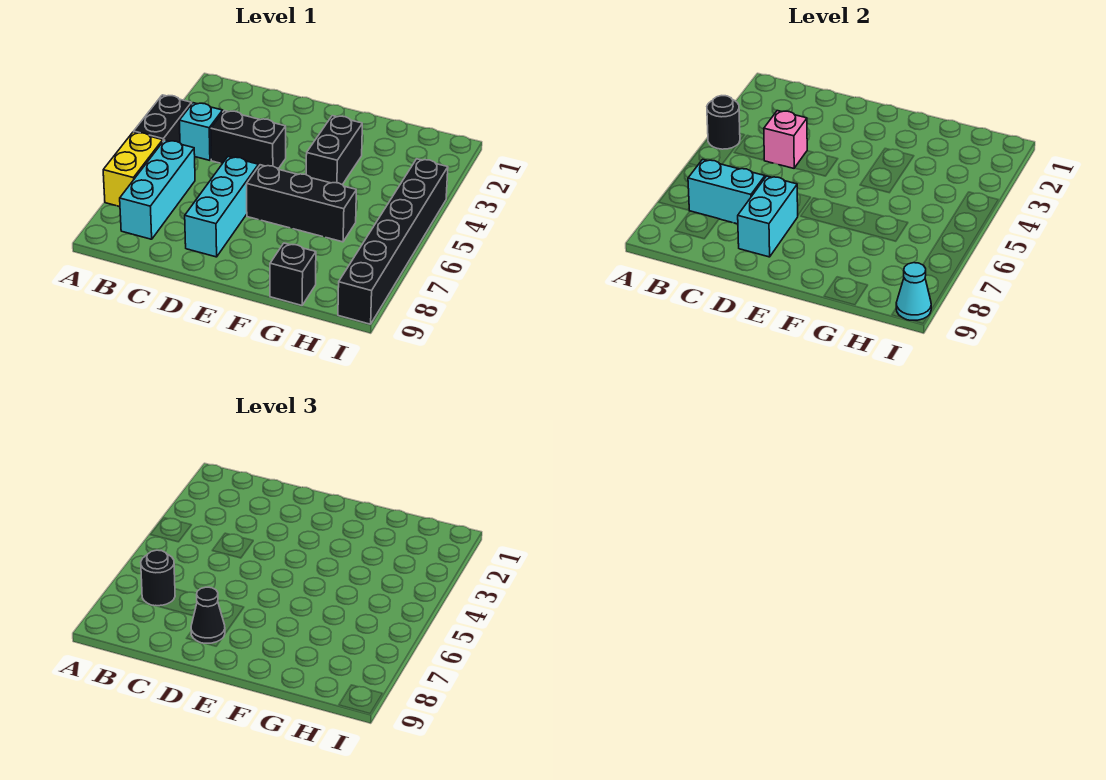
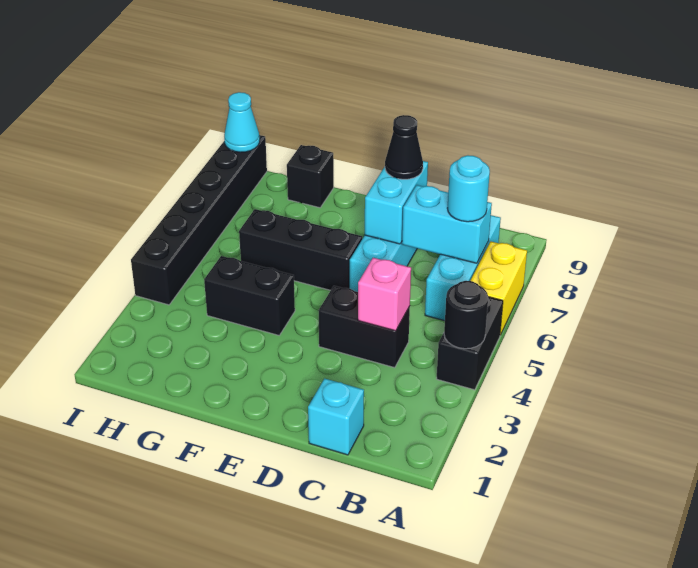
cyan 1x1 brick [179,103,223,160] -> cyan 1x1 brick moved to [308,379,364,455]
black 1x1 round brick [141,550,175,606] -> cyan 1x1 round brick [447,155,490,222]
black 1x2 brick [306,116,362,185] -> black 1x2 brick turned to [204,256,295,335]

